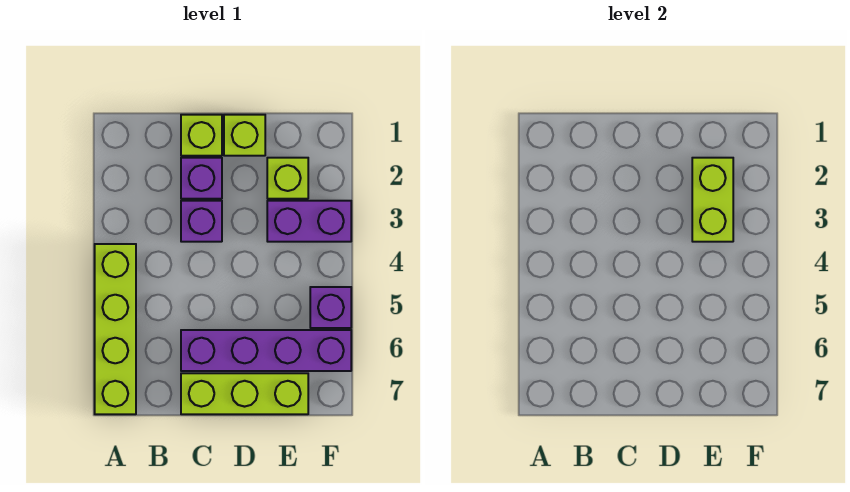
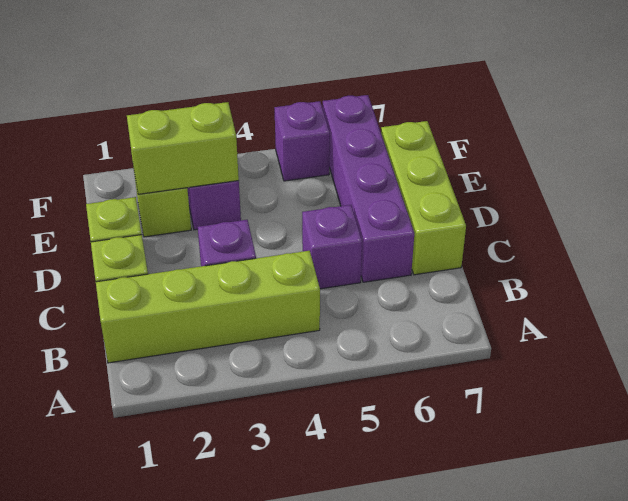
lime 1x4 brick [95,244,136,414] -> lime 1x4 brick moved to [96,251,320,363]
purple 1x1 brick [181,158,222,199] -> purple 1x1 brick moved to [302,205,362,289]

